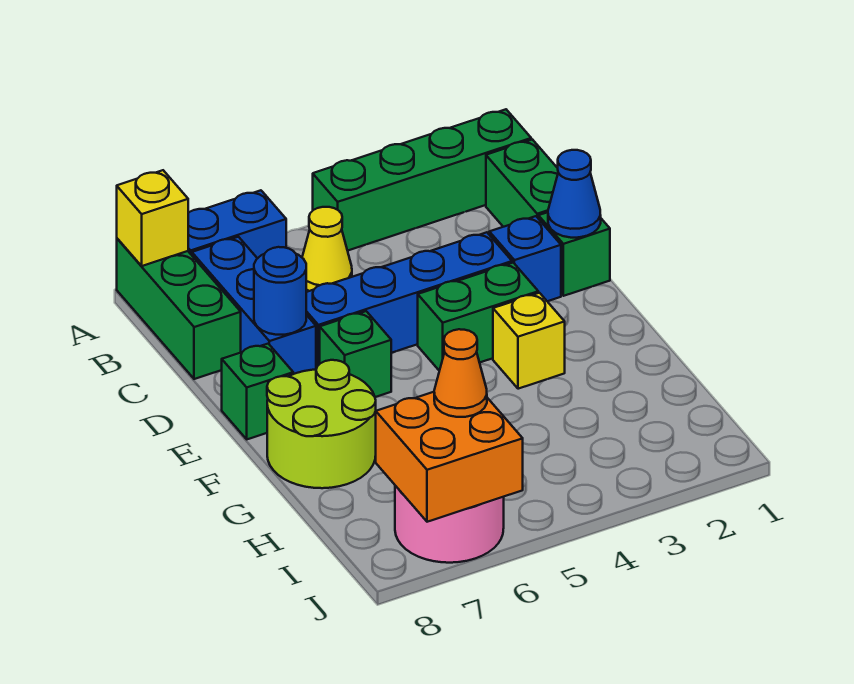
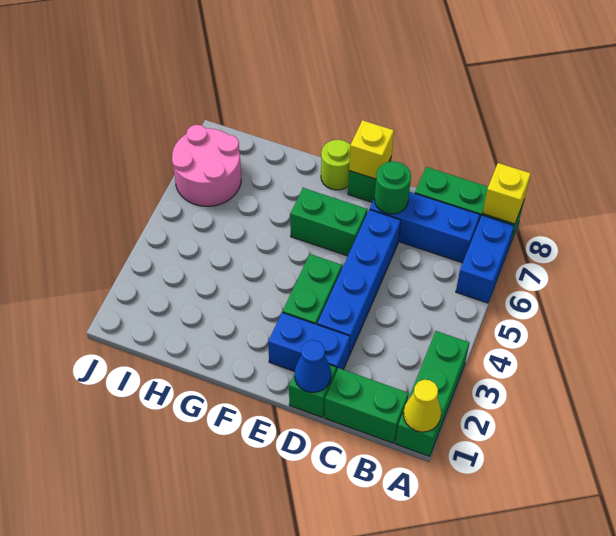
green 1x4 brick [313,109,531,251] -> green 1x3 brick [395,331,469,456]
yellow 1x1 cone [302,207,352,291] -> yellow 1x1 cone moved to [403,380,441,432]
blue 1x1 brick [489,216,561,301] -> blue 1x2 brick [268,312,350,372]
blue 1x1 round brick [254,247,306,335] -> green 1x1 round brick [374,161,411,214]
green 1x1 brick [320,311,391,397] -> green 1x2 brick [290,188,367,256]
yellow 1x1 brick [493,293,565,389] -> yellow 1x1 brick moved to [349,120,394,179]
lime 2x2 round brick [267,360,376,488] -> lime 1x1 round brick [321,140,350,190]
orange 2x2 brick [376,392,523,522] -> none
orange 1x1 cone [434,329,487,417] -> none

